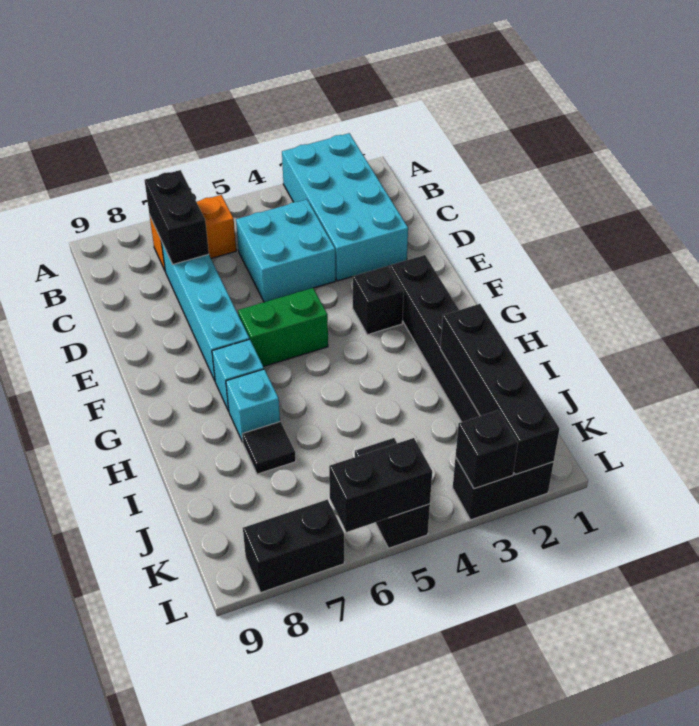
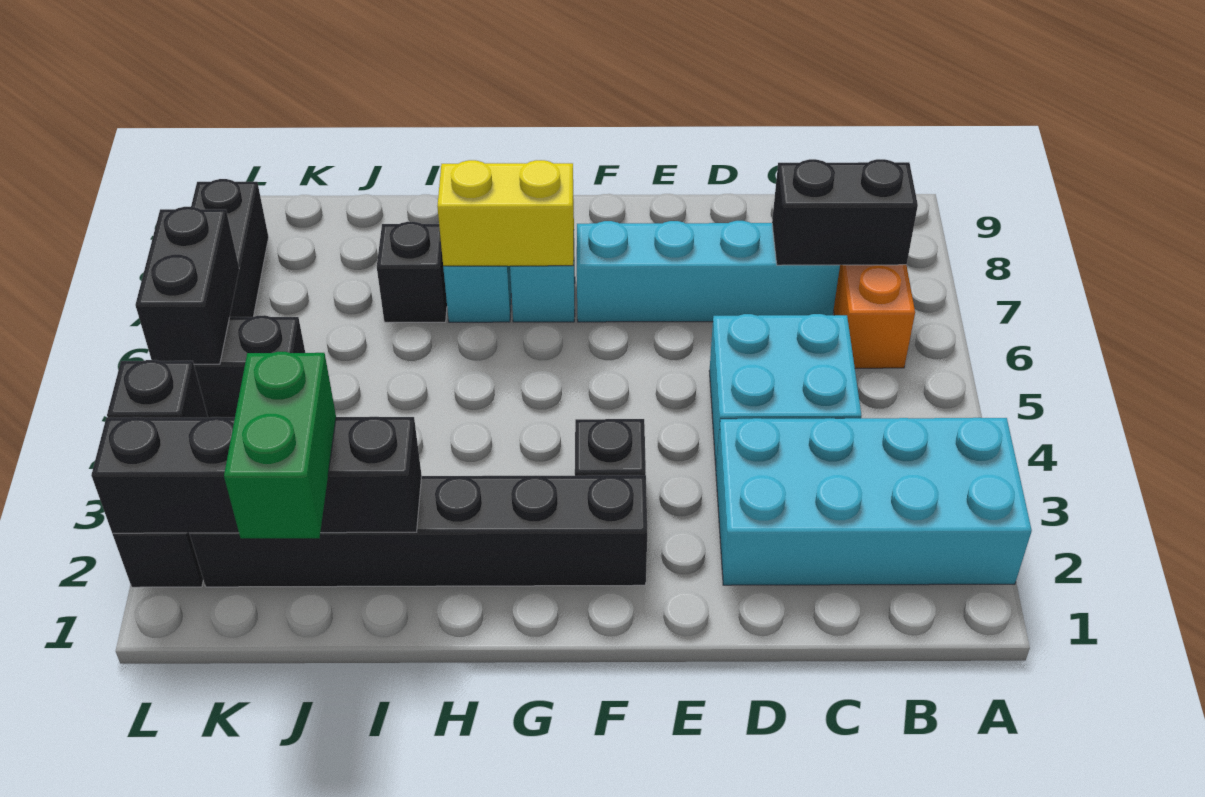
green 1x2 brick [238,288,328,367] -> green 1x2 brick moved to [224,352,336,538]
none -> yellow 1x2 brick [437,160,574,266]
black 1x1 tile [242,422,296,474] -> black 1x1 brick [377,222,447,322]

